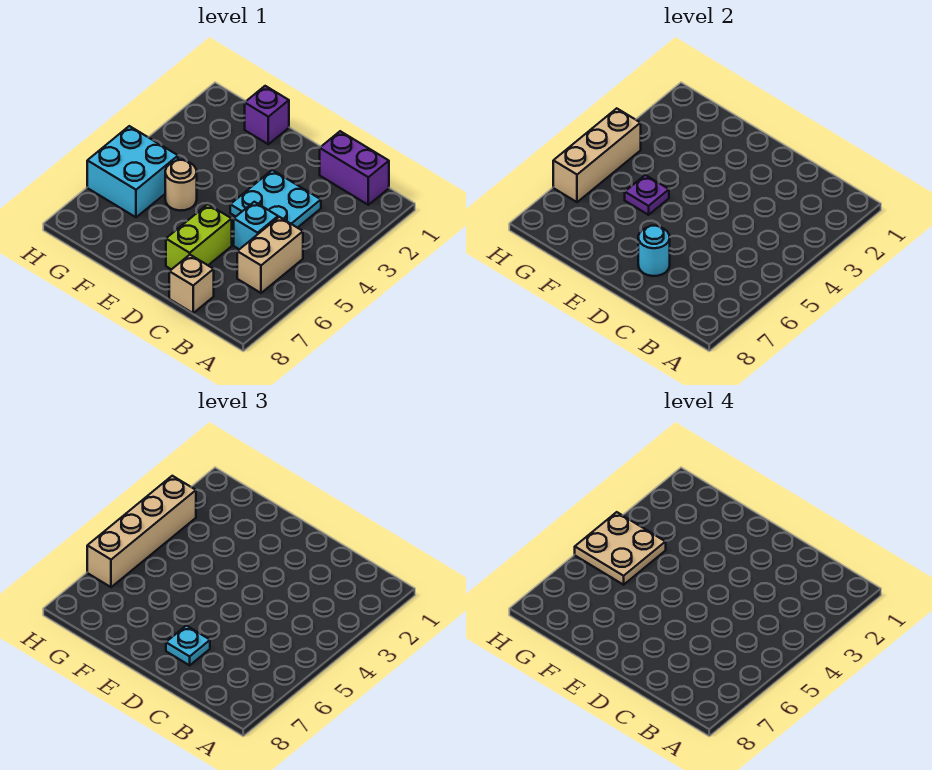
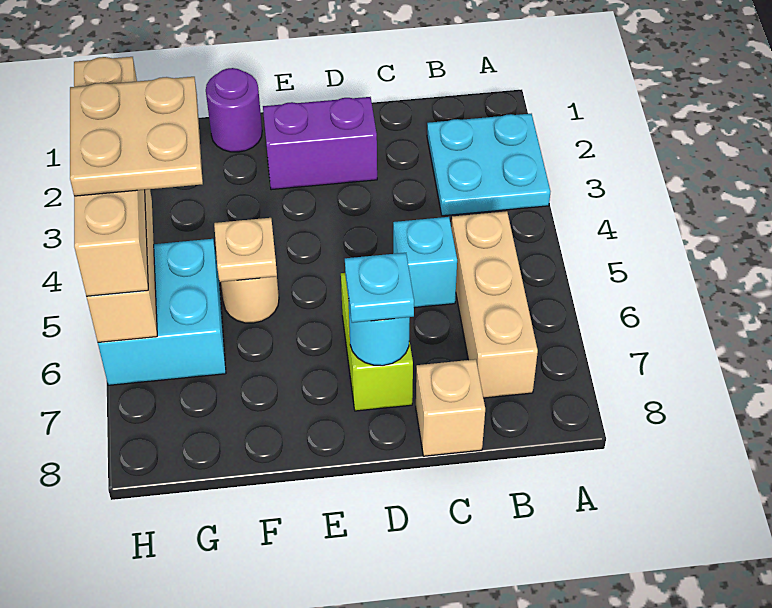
purple 1x2 brick [320,131,389,205] -> purple 1x2 brick moved to [263,97,377,190]
tan 1x2 brick [237,217,303,293] -> tan 1x3 brick [451,211,538,398]
cyan 2x2 plate [230,170,321,228] -> cyan 2x2 plate moved to [427,114,550,216]
purple 1x1 brick [245,86,289,144] -> purple 1x1 round brick [206,68,262,152]
purple 1x1 plate [625,175,669,215] -> tan 1x1 plate [214,218,277,282]

